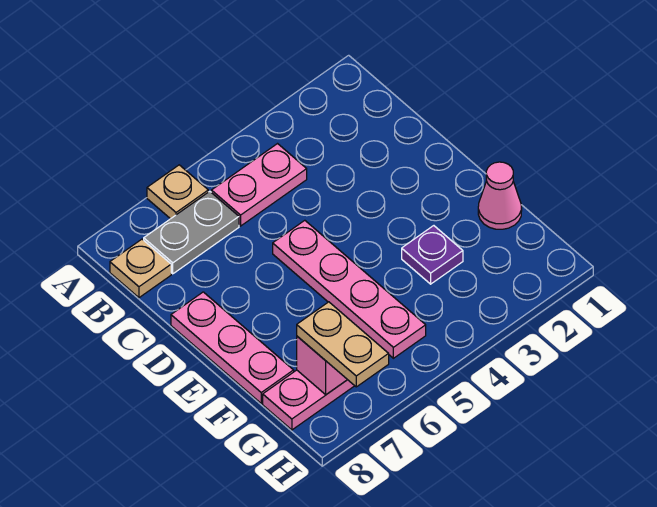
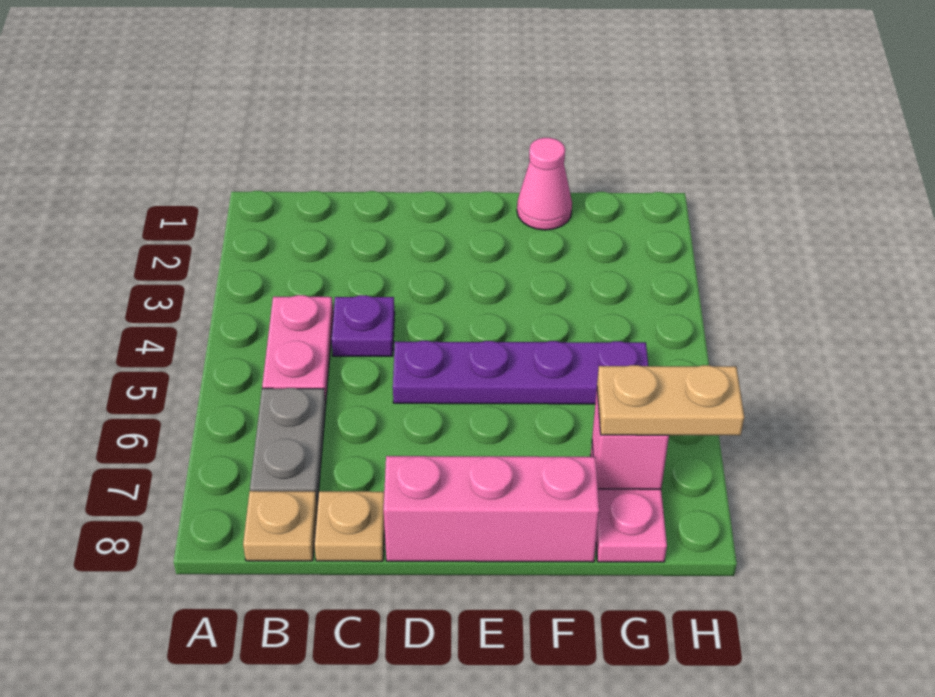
tan 1x1 plate [147,165,208,219] -> tan 1x1 plate moved to [314,491,385,561]
pink 1x4 plate [273,220,426,358] -> purple 1x4 plate [393,341,648,404]
pink 1x3 plate [171,292,294,403] -> pink 1x3 brick [384,456,599,562]
purple 1x1 plate [402,226,463,284] -> purple 1x1 plate moved to [331,295,395,356]

